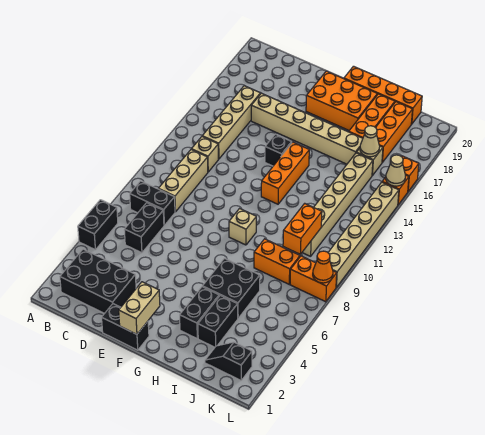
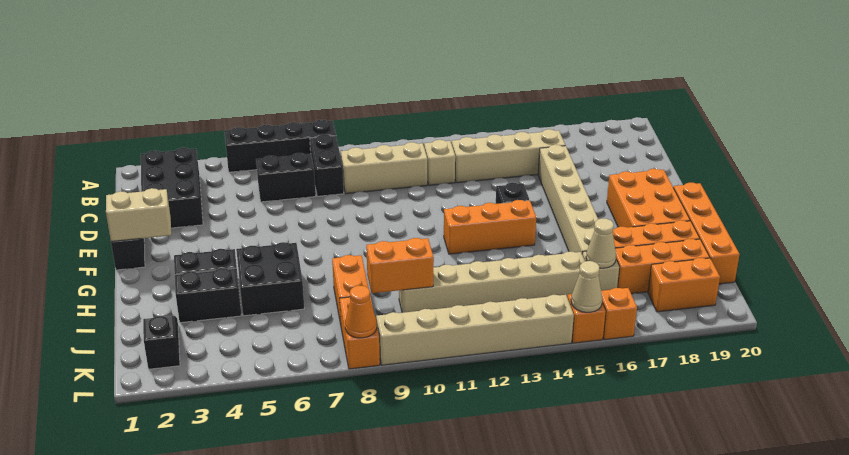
black 1x2 brick [78,200,118,250] -> black 1x4 brick [224,120,336,172]
tan 1x1 brick [229,209,256,245] -> none
none -> orange 1x2 brick [648,258,720,312]

